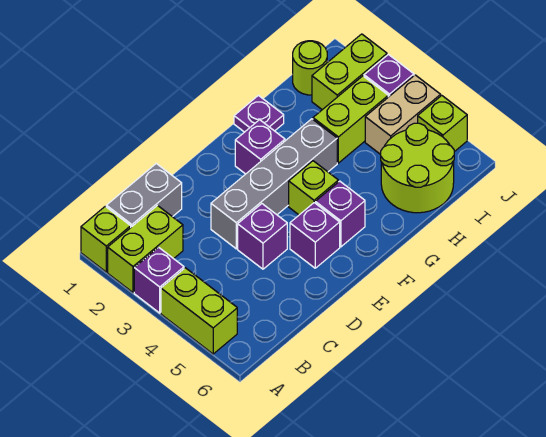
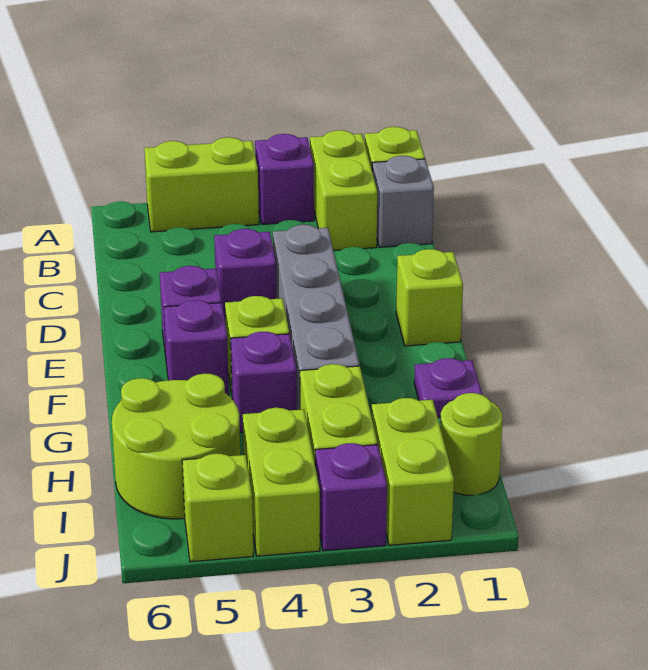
grey 1x2 brick [106,164,182,227] -> grey 1x1 brick [372,156,434,247]
none -> lime 1x1 brick [396,249,463,346]
purple 1x1 brick [235,120,285,174] -> purple 1x1 brick moved to [231,332,297,433]
tan 1x2 brick [365,75,441,155] -> lime 1x2 brick [243,408,320,556]

